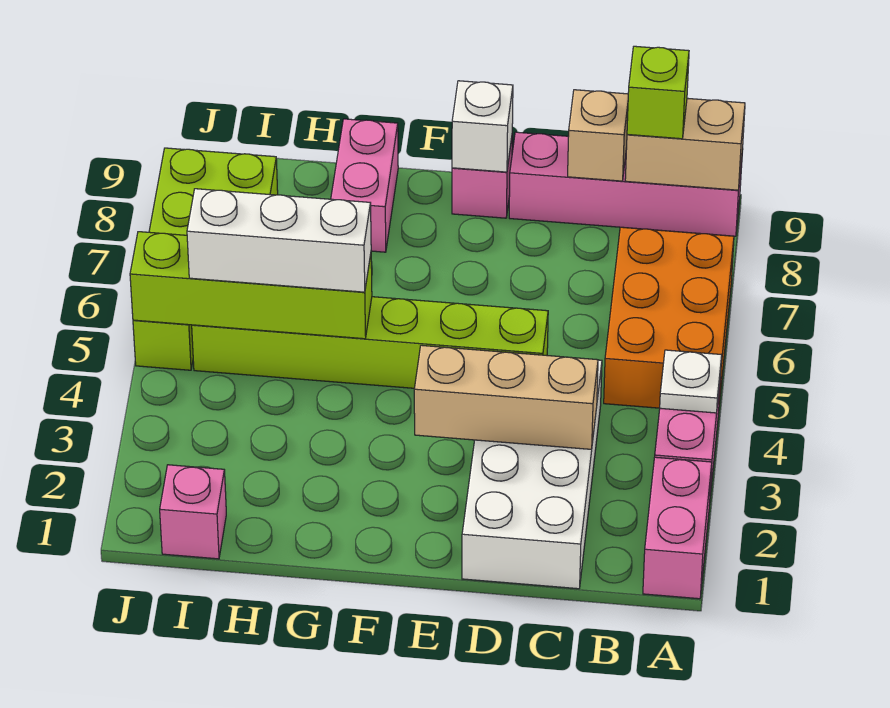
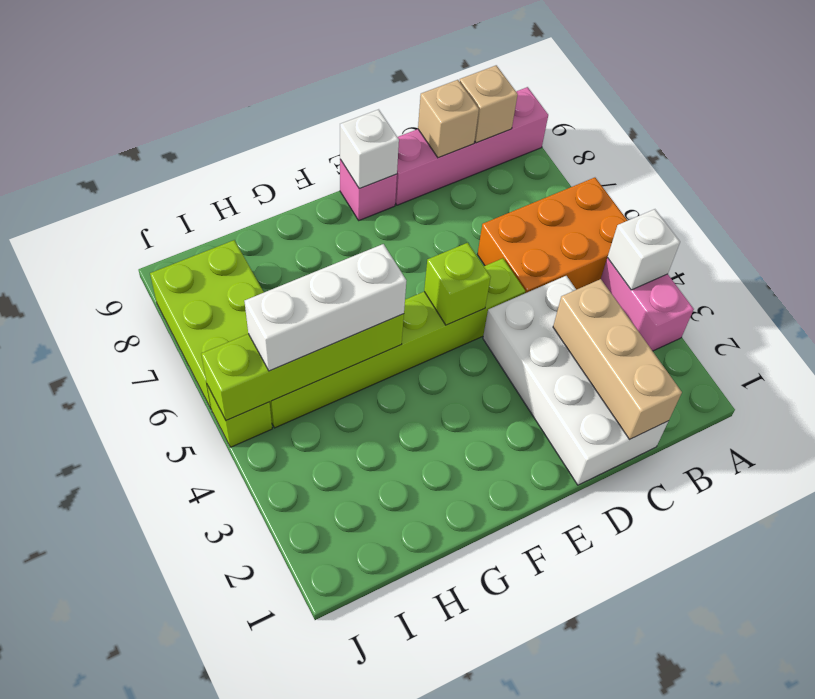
pink 1x2 brick [643,457,712,599] -> none
white 1x1 plate [660,350,722,413] -> white 1x1 brick [607,209,680,290]
orange 2x3 brick [604,227,734,408] -> orange 2x3 brick turned to [478,178,628,293]
tan 1x2 brick [625,98,745,190] -> tan 1x1 brick [460,65,518,143]
lime 1x1 brick [627,46,689,139] -> lime 1x1 brick moved to [424,243,491,325]
tan 1x3 brick [414,345,598,449] -> tan 1x3 brick turned to [553,279,682,439]
pink 1x2 brick [331,119,398,252] -> none
pink 1x1 brick [160,465,226,559] -> none

